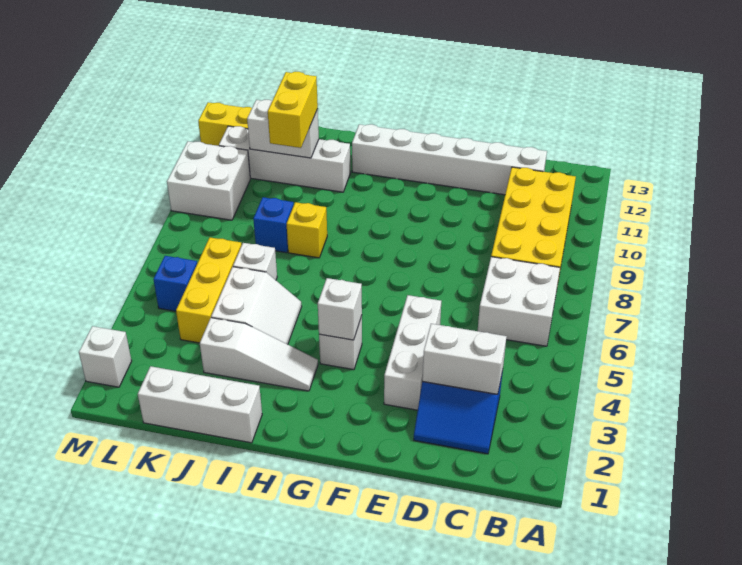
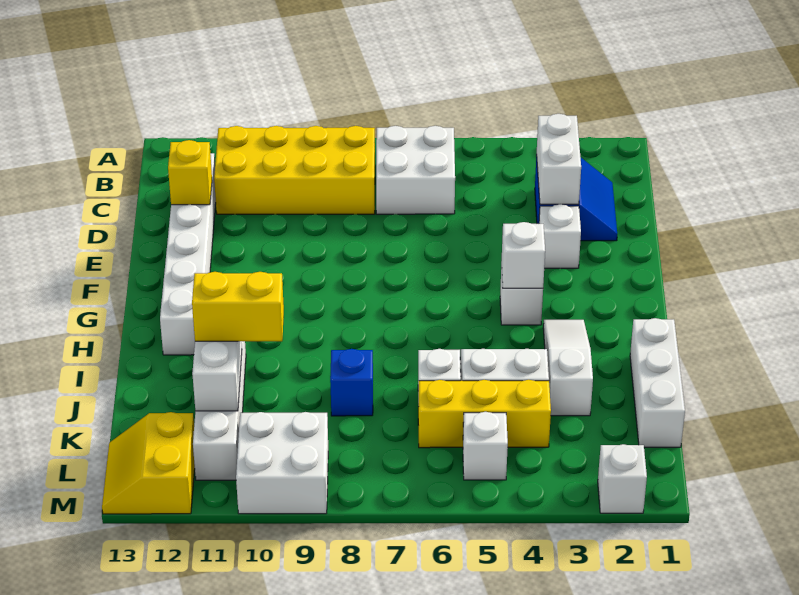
white 1x3 brick [384,295,441,410] -> white 1x1 brick [539,204,581,268]
yellow 1x1 brick [287,202,327,258] -> yellow 1x1 brick moved to [168,140,212,205]
blue 1x1 brick [153,256,197,311] -> white 1x1 brick [463,412,508,480]

